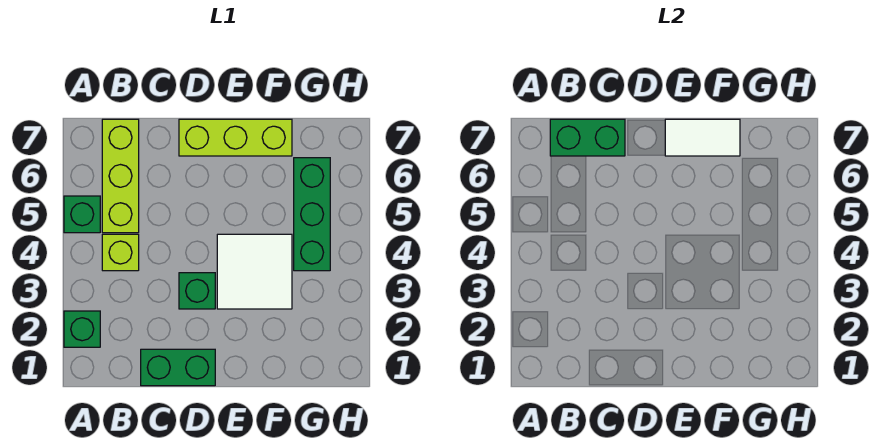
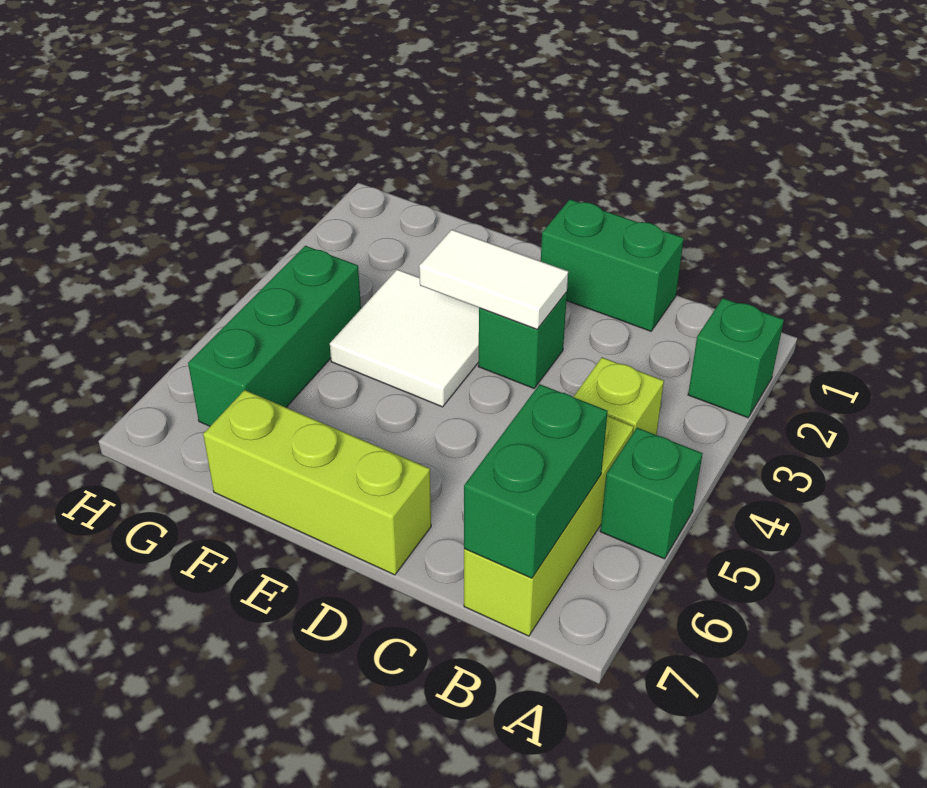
green 1x2 brick [550,119,625,156] -> green 1x2 brick turned to [464,384,608,578]
white 1x2 tile [665,119,740,156] -> white 1x2 tile moved to [419,230,568,329]

